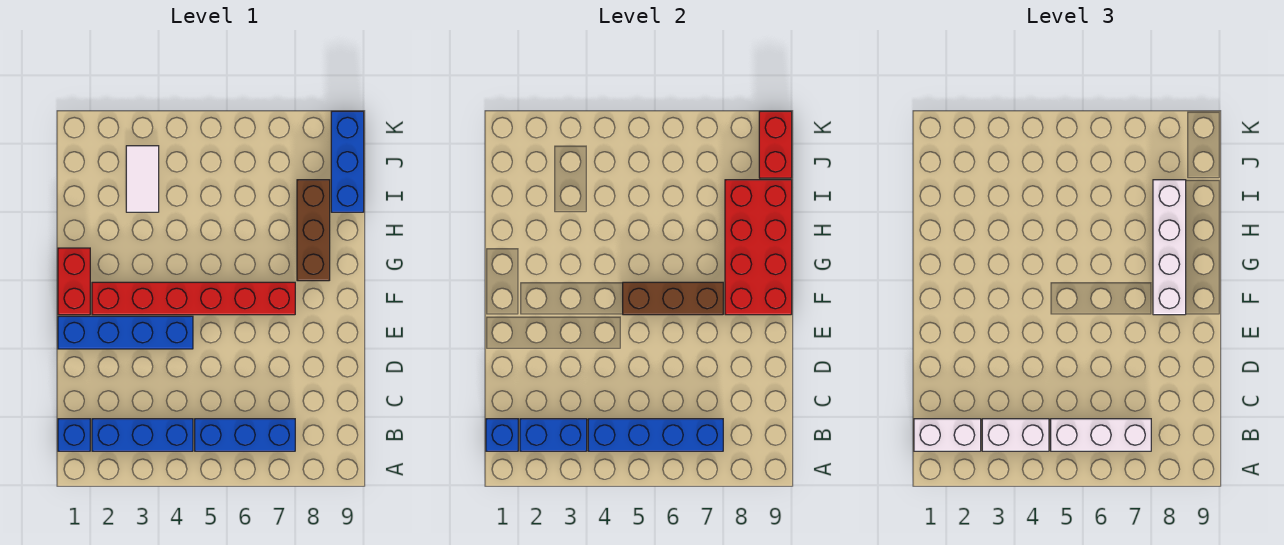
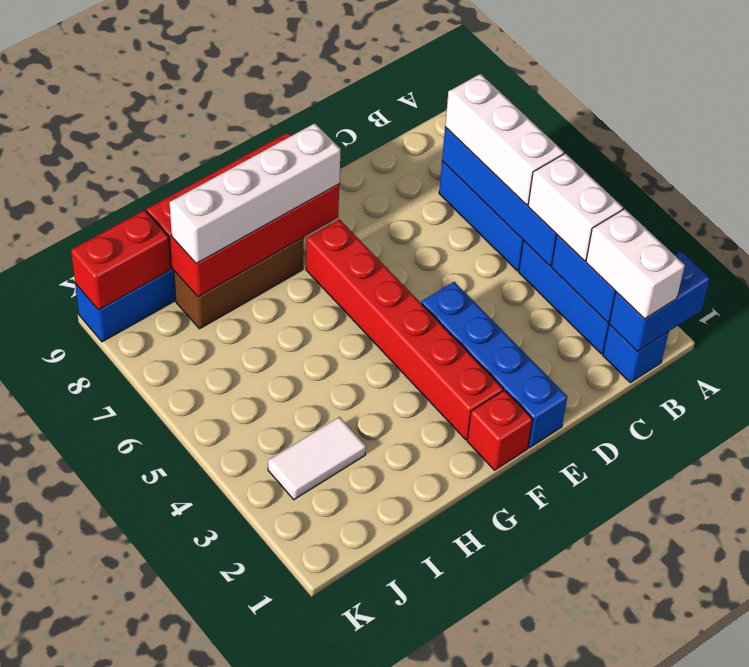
blue 1x1 brick [486,419,518,451] -> blue 1x2 brick [609,251,710,351]
red 1x2 brick [58,248,90,315] -> red 1x1 brick [467,390,533,470]
brown 1x3 brick [623,282,723,315] -> none

